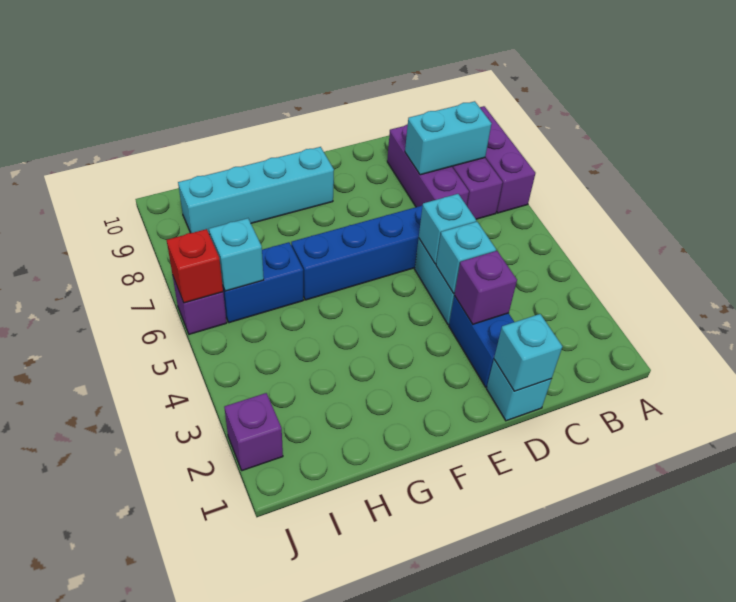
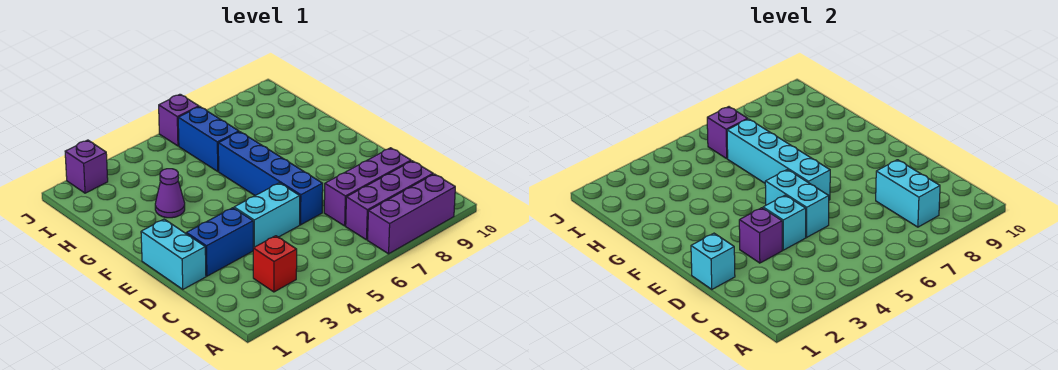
cyan 1x1 brick [487,360,551,421] -> cyan 1x2 brick [141,219,206,289]
cyan 1x1 brick [419,194,476,264] -> cyan 1x2 brick [765,170,829,237]
cyan 1x4 brick [178,147,334,235] -> cyan 1x4 brick moved to [727,119,830,200]
none -> purple 1x1 cone [155,169,185,218]
cyan 1x1 brick [209,218,264,291] -> purple 1x1 brick [707,107,748,158]
red 1x1 brick [167,229,223,303] -> red 1x1 brick moved to [253,236,297,292]

